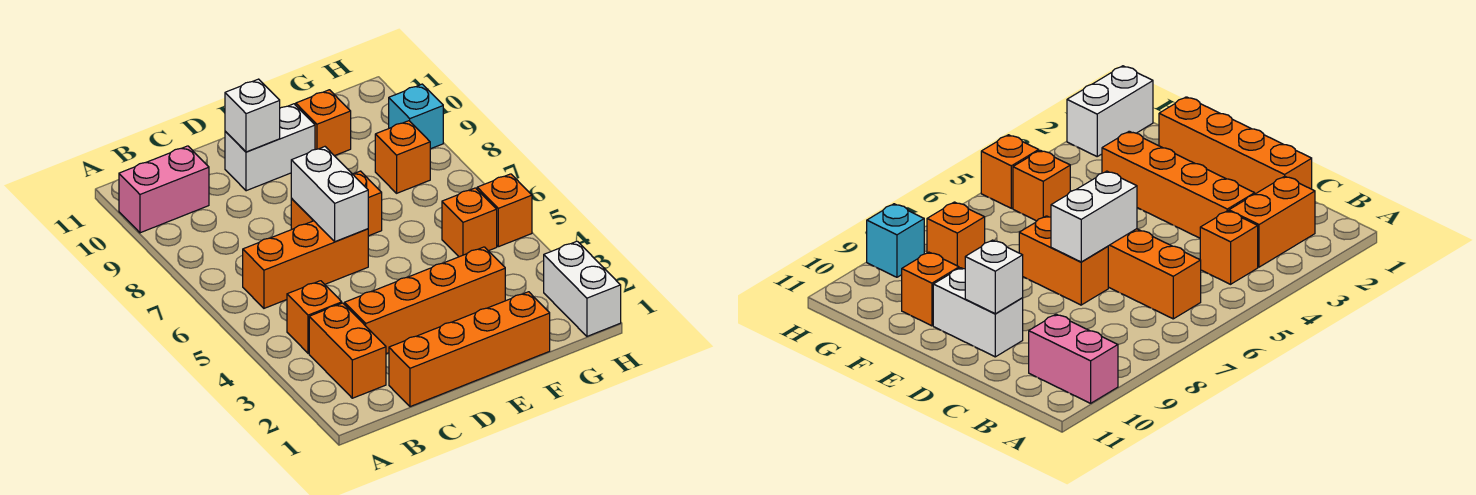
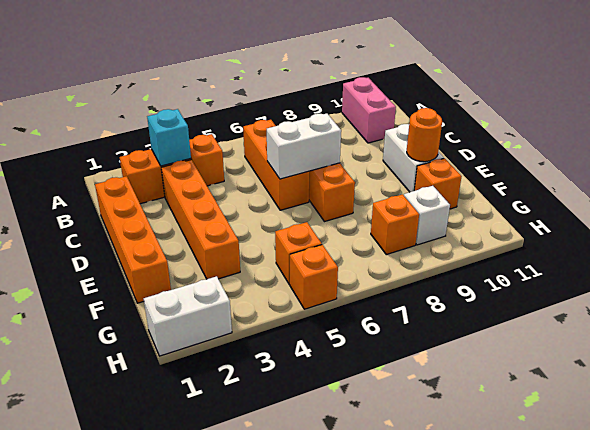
white 1x1 brick [225,79,280,152] -> white 1x1 brick moved to [404,186,450,245]
none -> orange 1x1 round brick [407,108,442,162]
cyan 1x1 brick [389,84,443,149] -> cyan 1x1 brick moved to [147,109,191,166]

